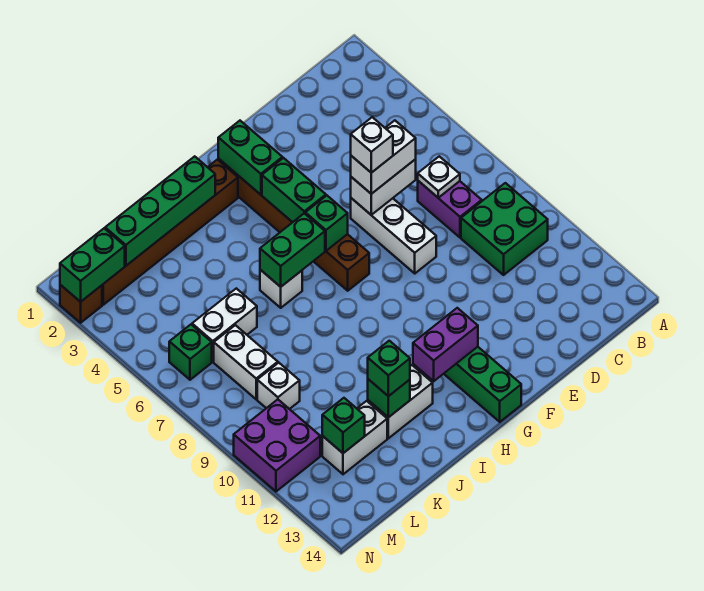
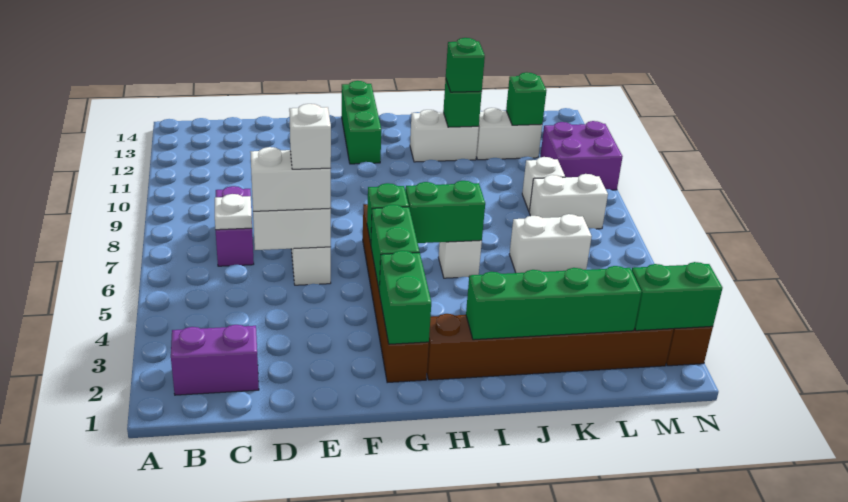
green 2x2 brick [461,183,548,275] -> none
purple 1x2 brick [413,308,478,381] -> purple 1x2 brick moved to [171,325,259,395]
white 1x2 brick [214,325,278,399] -> white 1x2 brick turned to [529,174,608,229]
green 1x1 brick [169,325,212,380] -> none

